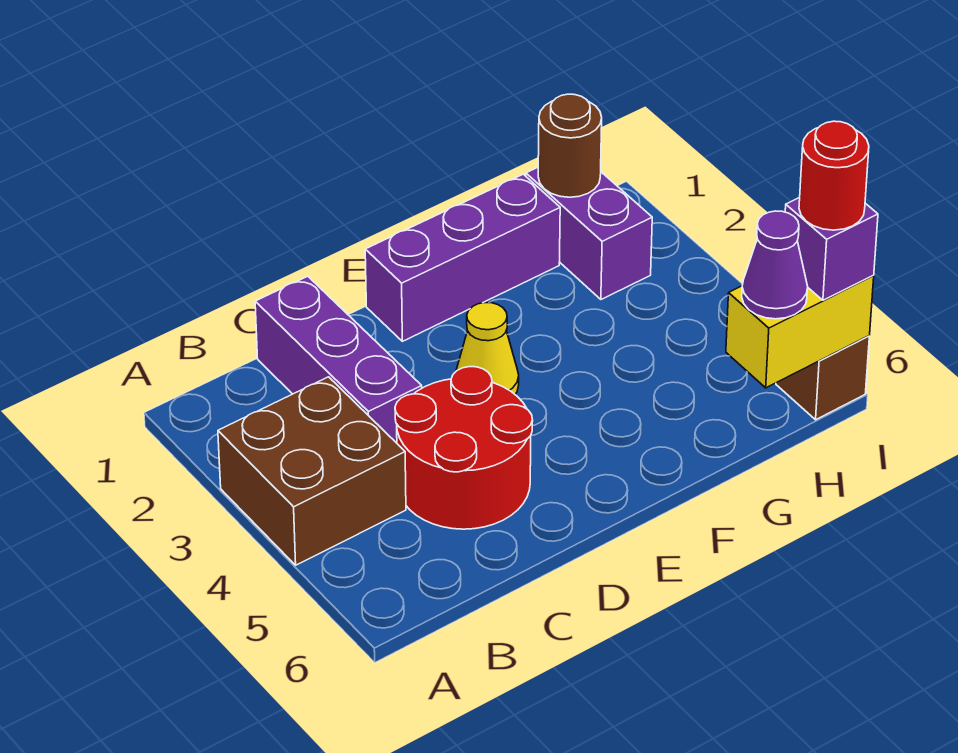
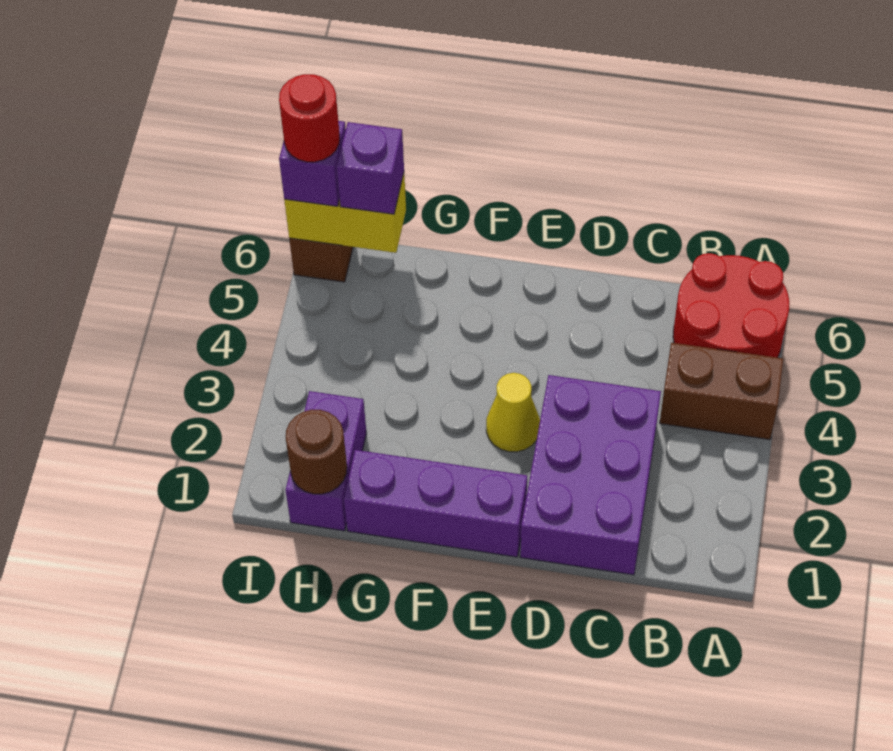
brown 2x2 brick [218,377,406,565] -> brown 1x2 brick [660,343,783,440]
purple 1x3 brick [255,276,422,443] -> purple 2x3 brick [520,375,661,575]
red 2x2 round brick [395,367,533,529] -> red 2x2 round brick moved to [673,253,789,358]
purple 1x1 cone [742,211,808,319] -> purple 1x1 brick [337,122,404,214]

